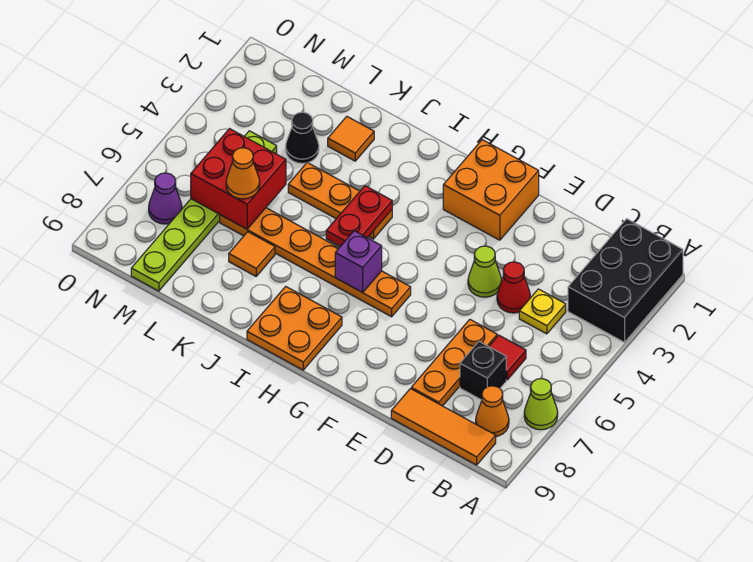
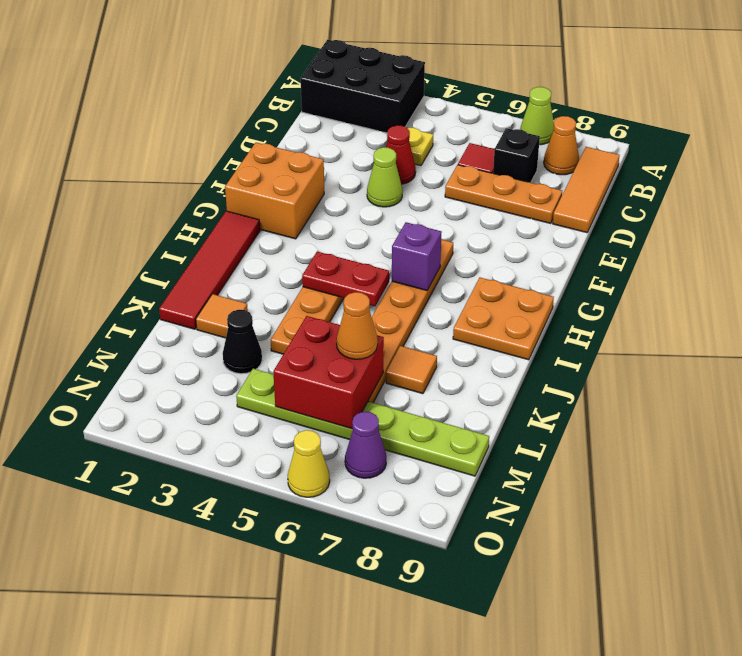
none -> red 1x4 tile [159,211,260,329]
none -> yellow 1x1 cone [288,430,330,497]

